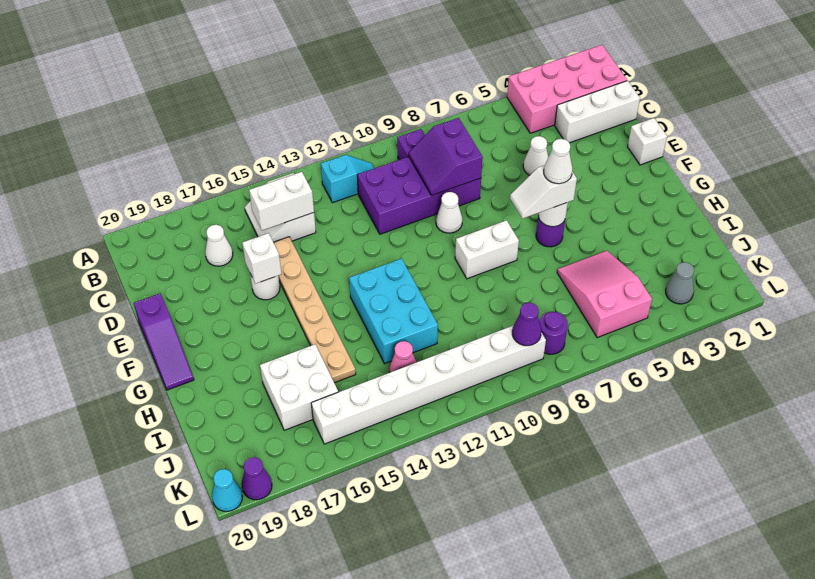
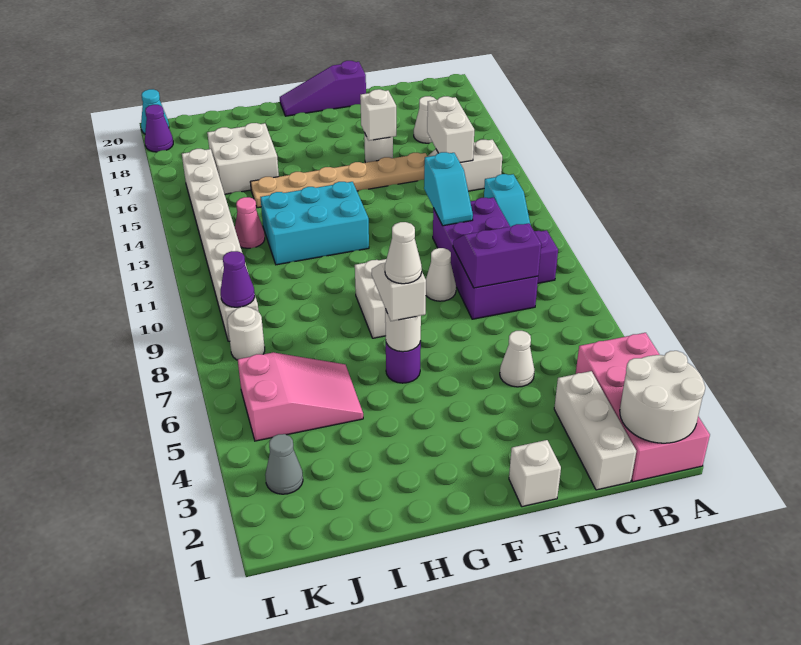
none -> white 2x2 round brick [620,351,705,443]
none -> cyan 1x2 slope [424,152,473,226]
purple 1x1 round brick [539,312,568,354] -> white 1x1 round brick [227,307,265,360]

